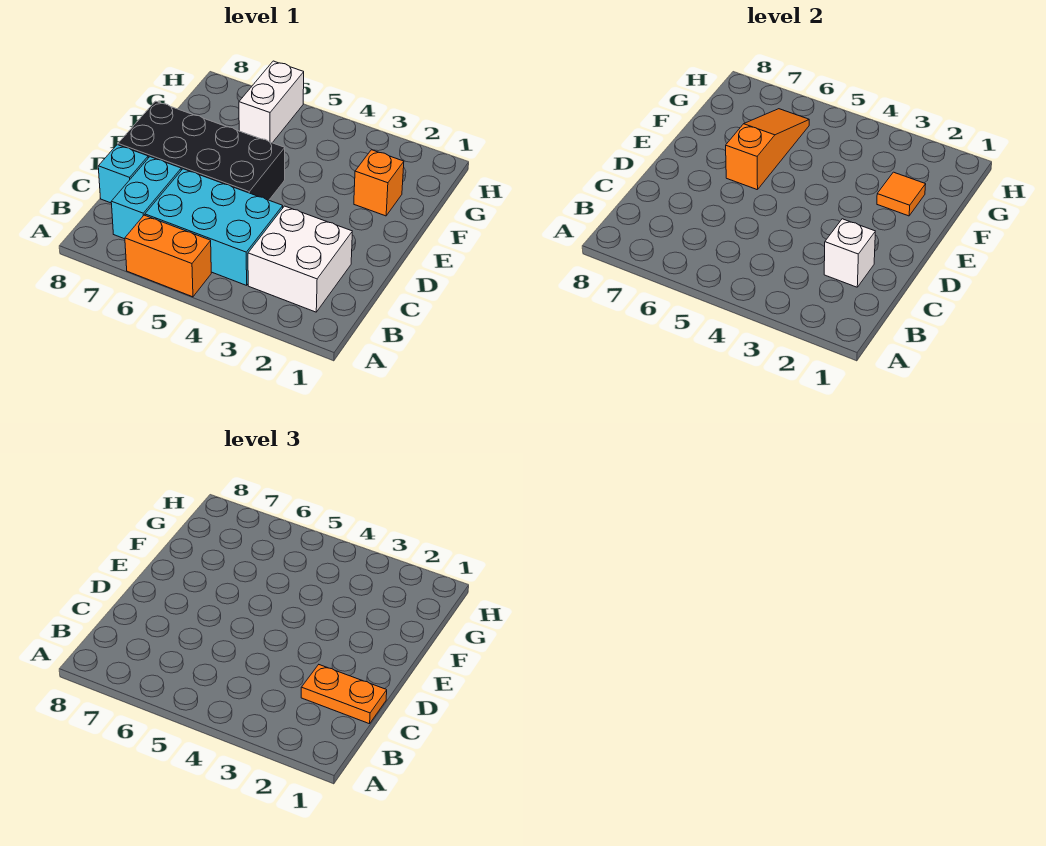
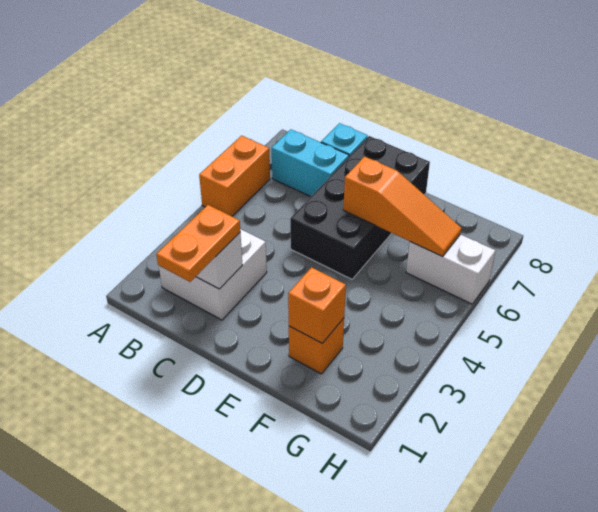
cyan 2x3 brick [145,169,283,285] -> none
orange 1x1 tile [877,172,926,216] -> orange 1x1 brick [288,267,346,343]

